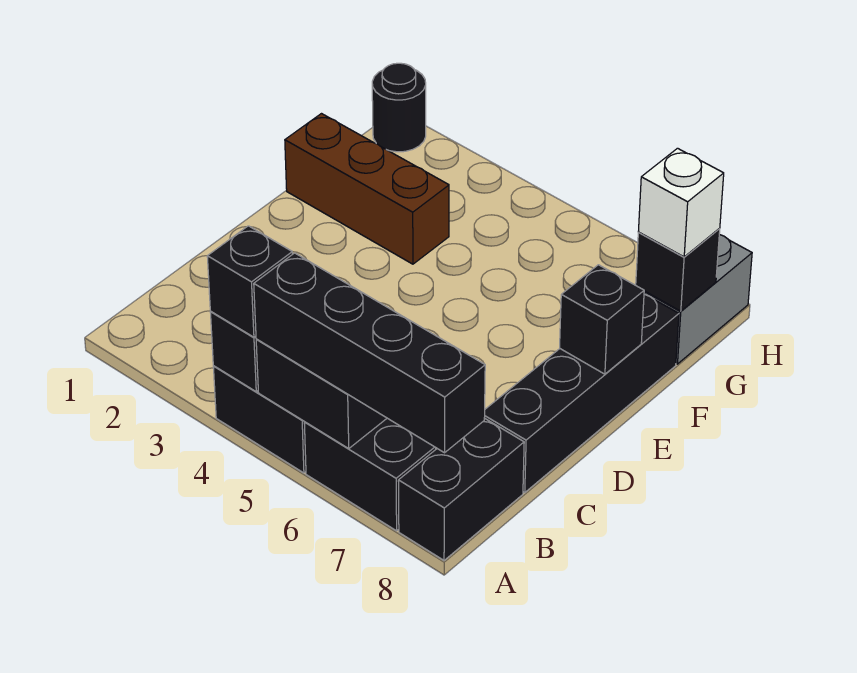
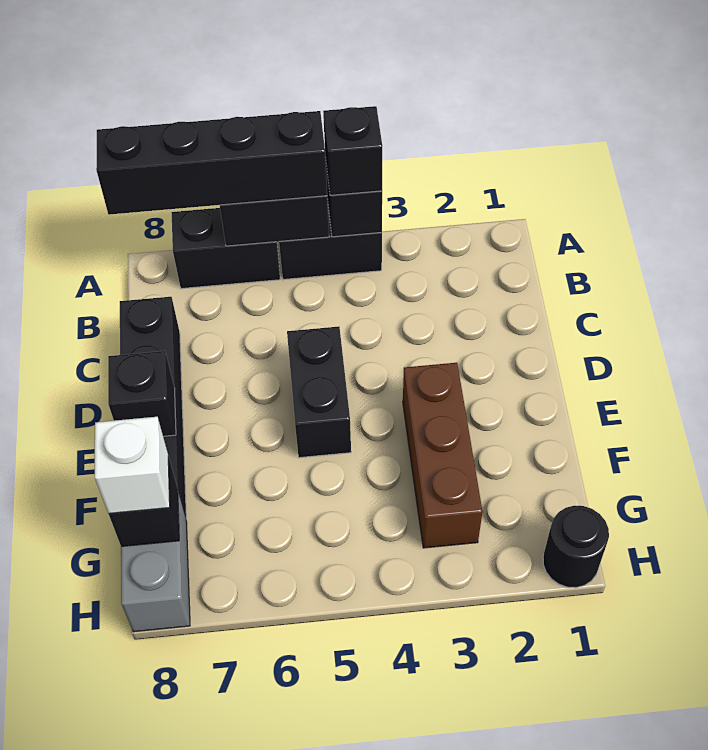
black 1x2 brick [398,418,524,560] -> black 1x2 brick moved to [287,327,351,458]
brown 1x3 brick [285,114,449,264] -> brown 1x3 brick turned to [403,363,482,548]

